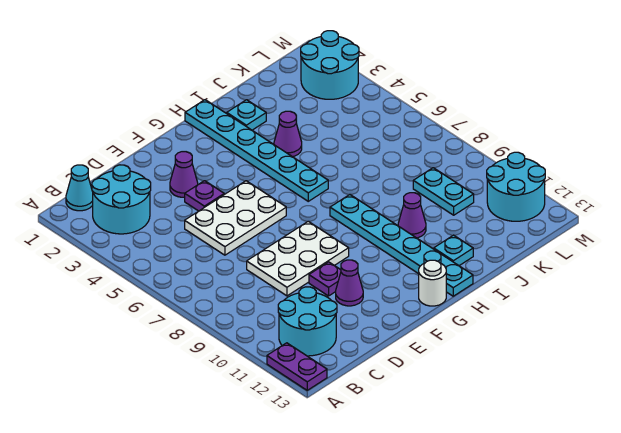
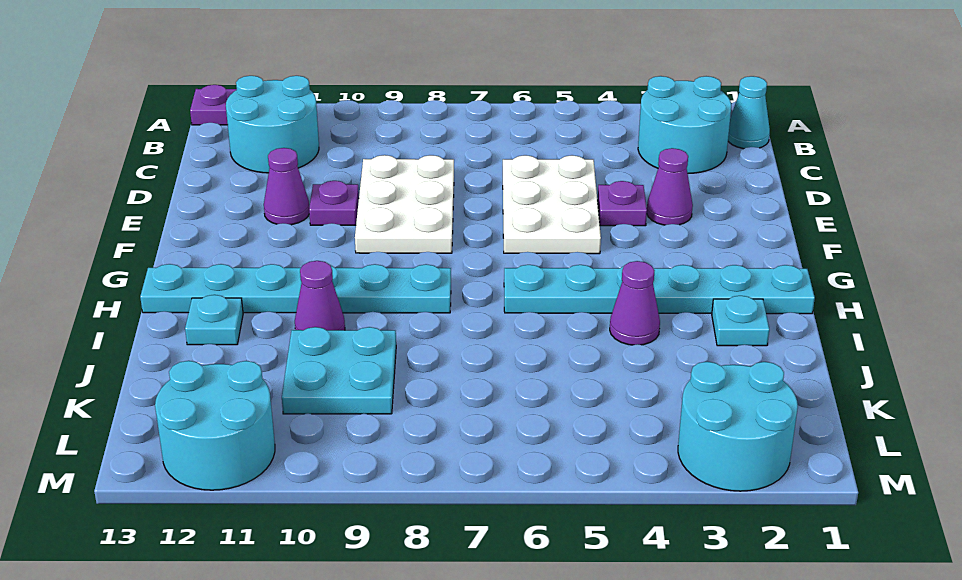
white 1x1 round brick [419,260,446,306] -> none
cyan 1x2 plate [413,168,474,215] -> cyan 2x2 plate [282,327,396,414]

